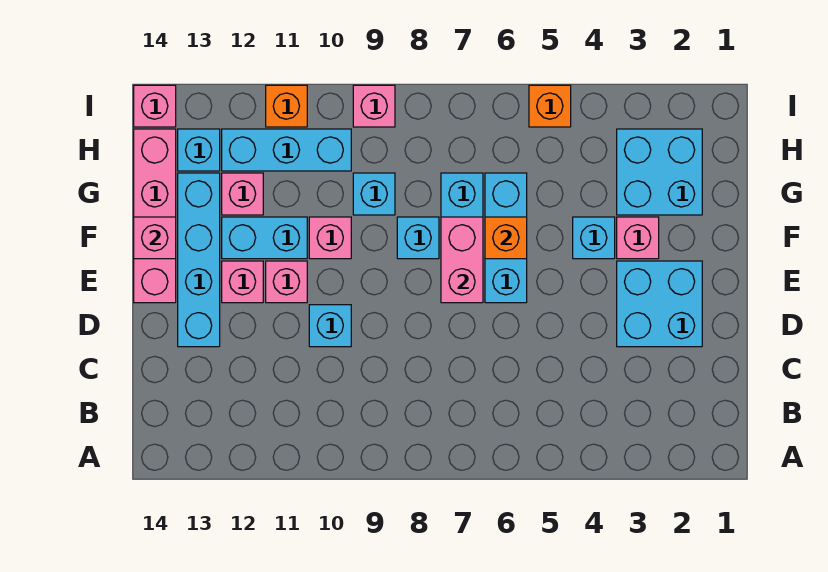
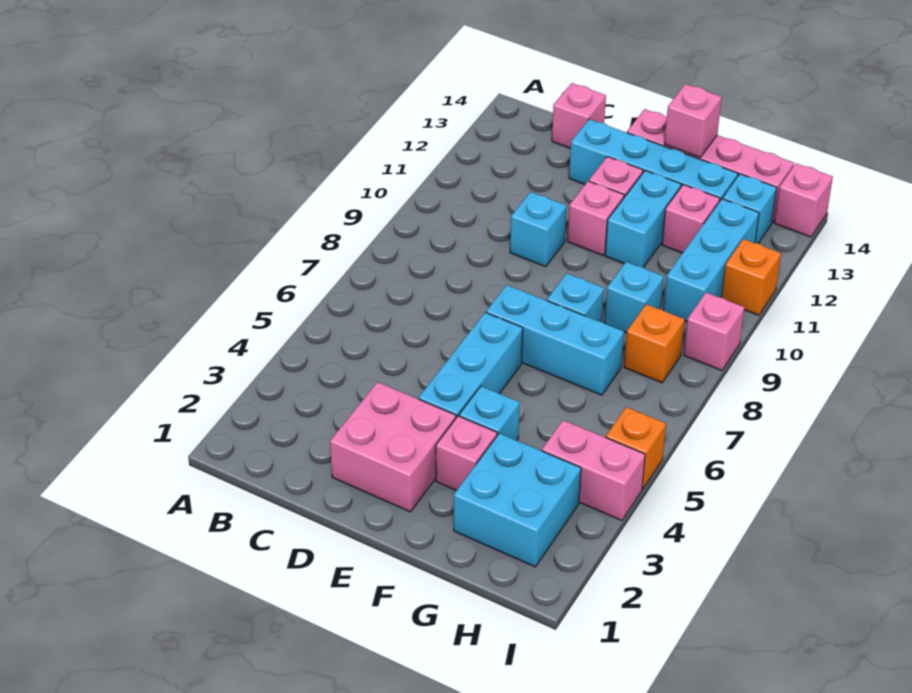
cyan 2x2 brick [617,261,702,347] -> pink 2x2 brick [330,382,456,512]
cyan 1x3 brick [485,173,527,303] -> cyan 1x3 brick turned to [419,312,523,418]
pink 1x2 brick [441,217,483,303] -> pink 1x2 brick moved to [542,420,645,521]
orange 1x1 brick [485,217,527,259] -> orange 1x1 brick moved to [624,304,685,383]
pink 1x1 brick [309,217,351,259] -> pink 1x1 brick moved to [552,83,606,148]

